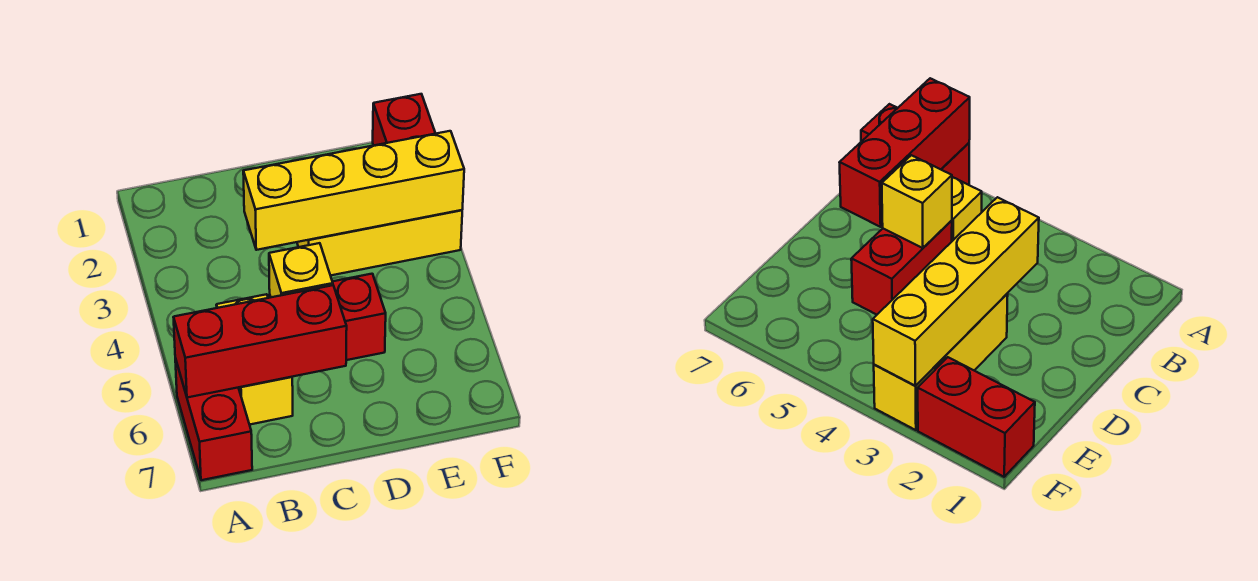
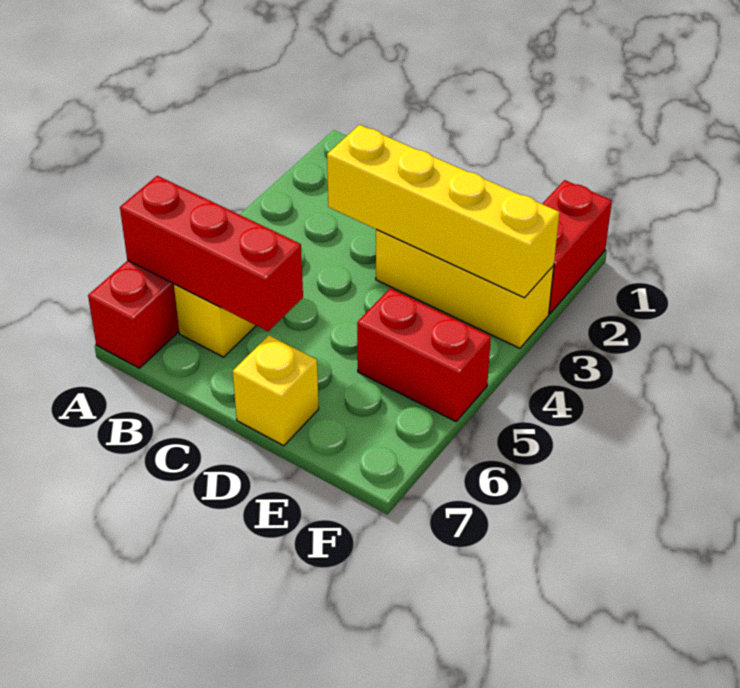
red 1x2 brick [270,274,386,360] -> red 1x2 brick moved to [357,288,491,421]
yellow 1x1 brick [269,243,333,297] -> yellow 1x1 brick moved to [233,335,319,446]

